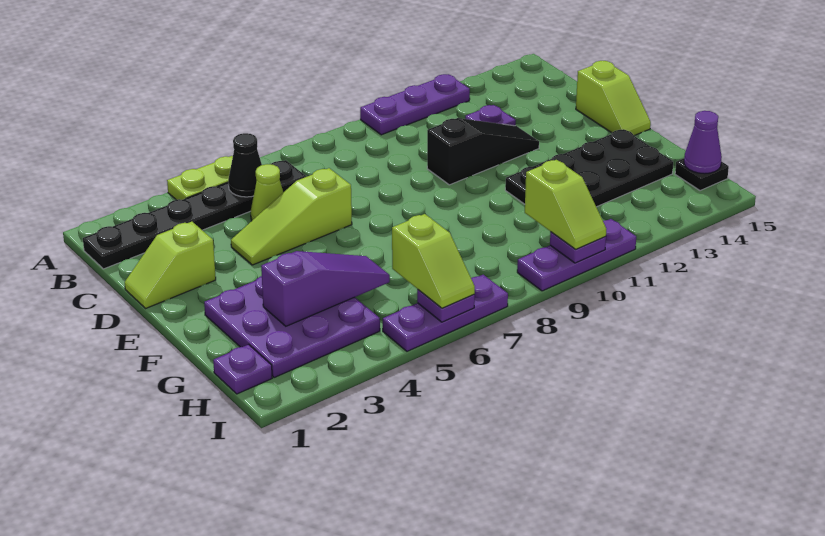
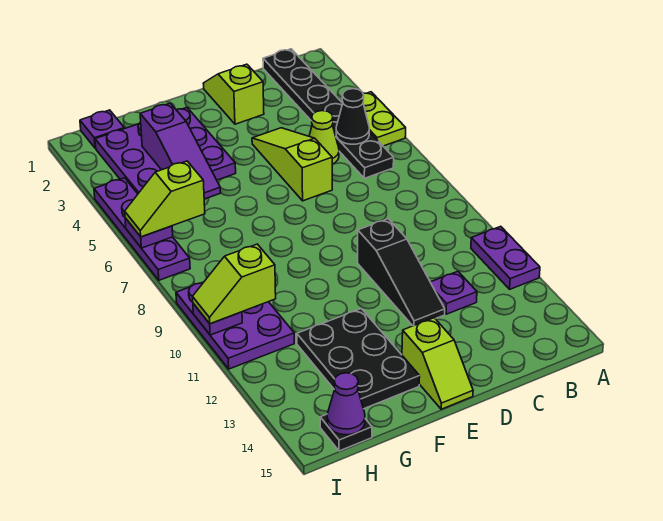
purple 1x3 plate [360,74,470,135] -> purple 1x2 plate [471,226,540,289]
lime 1x2 slope [576,61,651,136] -> lime 1x2 slope turned to [402,318,473,409]
black 2x4 plate [505,129,673,207] -> black 2x3 plate [297,309,420,409]
purple 1x3 plate [383,275,508,351] -> purple 1x4 plate [94,178,190,280]
purple 1x3 plate [517,219,636,291] -> purple 2x3 plate [176,282,294,369]

